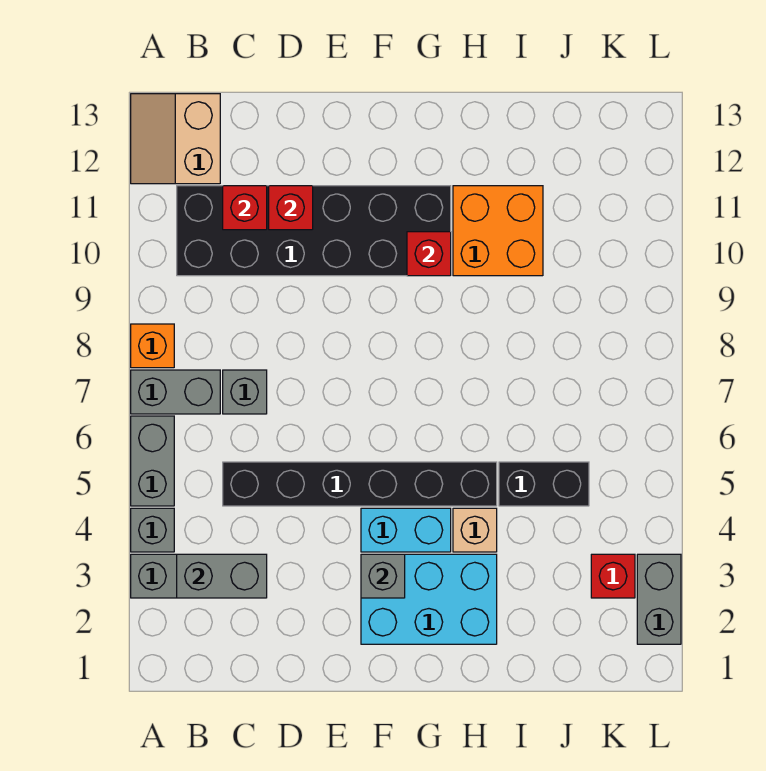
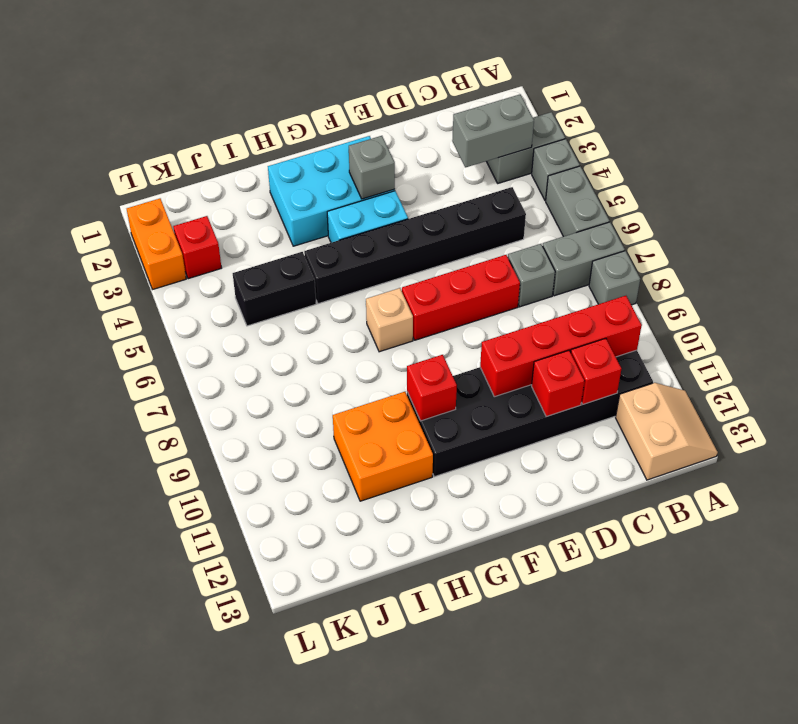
orange 1x1 brick [131,324,174,368] -> grey 1x1 brick [589,251,640,305]
none -> red 1x4 brick [480,296,642,397]
none -> red 1x3 brick [402,255,520,340]
tan 1x1 brick [453,508,497,552] -> tan 1x1 brick moved to [366,288,413,352]
grey 1x2 brick [637,554,681,644] -> orange 1x2 brick [127,199,186,289]

